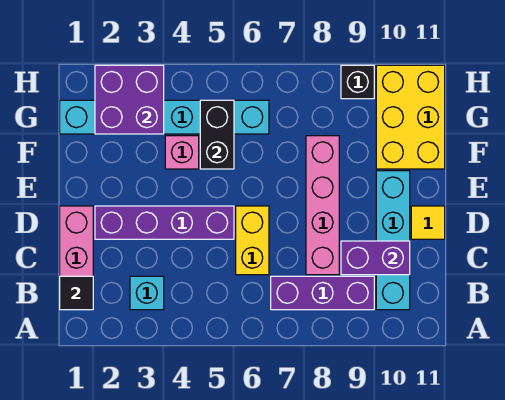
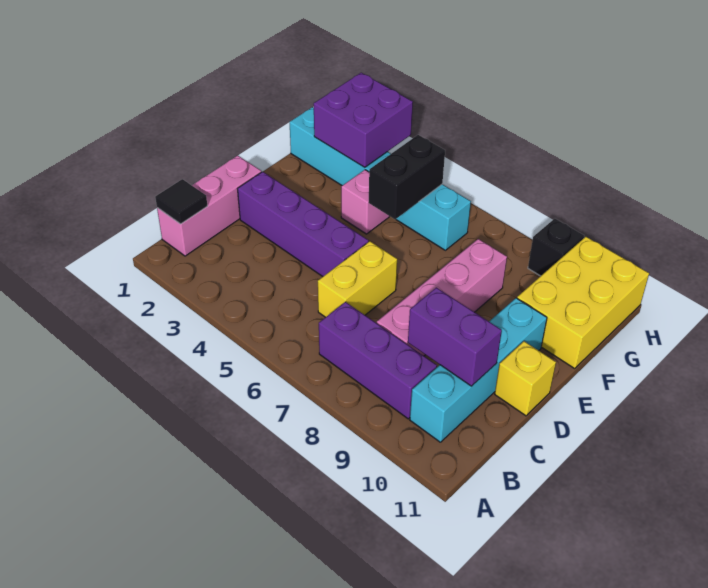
cyan 1x1 brick [130,276,164,310] -> none
yellow 1x1 tile [411,206,445,239] -> yellow 1x1 brick [495,341,556,416]

